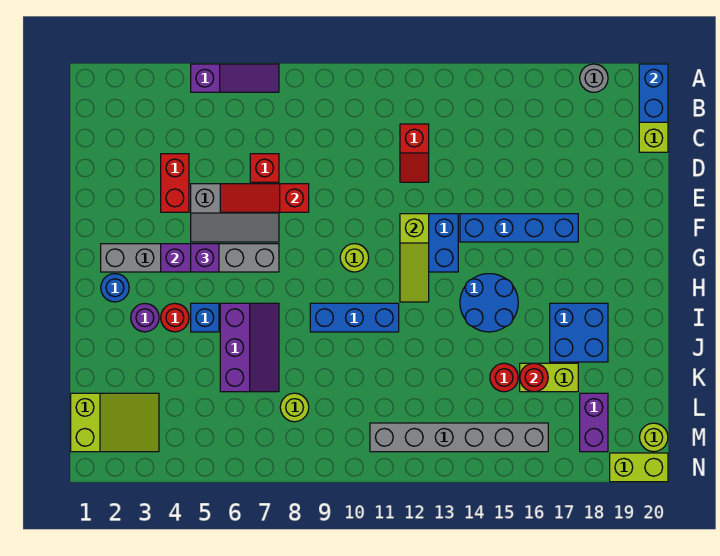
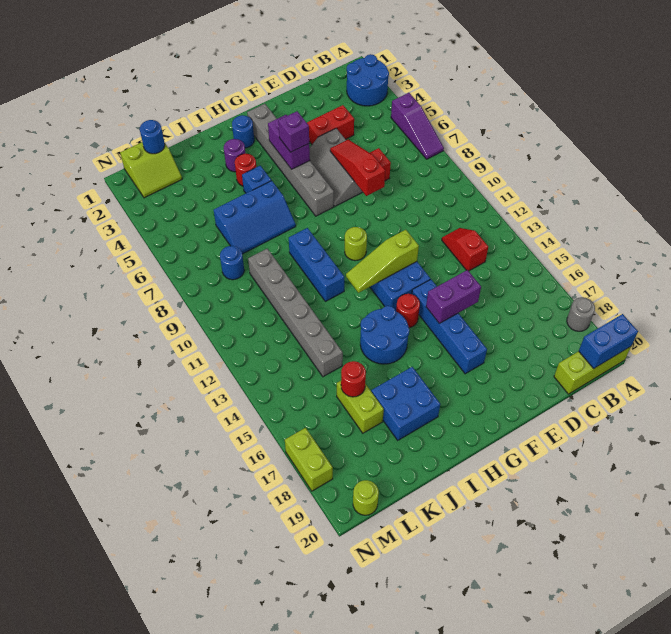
none -> blue 2x2 round brick [347,54,389,106]
red 1x2 slope [400,124,429,182] -> red 1x2 slope turned to [442,228,488,271]
purple 2x3 slope [220,303,279,392] -> blue 2x3 slope [214,181,296,254]
red 1x1 round brick [490,363,518,392] -> red 1x1 round brick moved to [396,294,420,328]
lime 2x3 slope [71,393,159,452] -> lime 2x2 slope [120,142,182,198]
none -> blue 1x1 round brick [140,120,165,154]
lime 1x1 round brick [280,393,309,422] -> blue 1x1 round brick [220,246,244,280]
purple 1x2 brick [580,393,608,452] -> purple 1x2 brick moved to [426,270,481,323]
grey 1x6 brick [370,423,548,452] -> grey 1x6 brick moved to [248,249,343,377]
lime 1x2 brick [610,453,668,482] -> lime 1x2 brick moved to [285,428,333,491]

